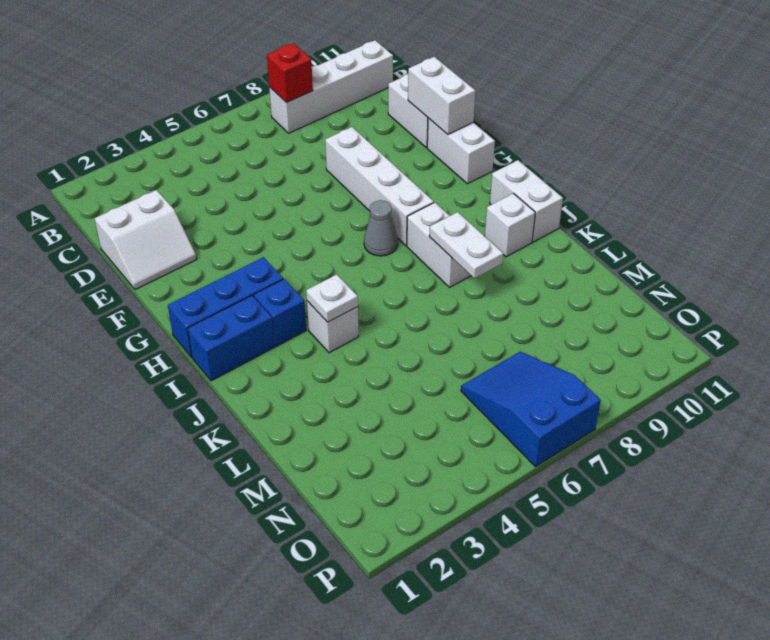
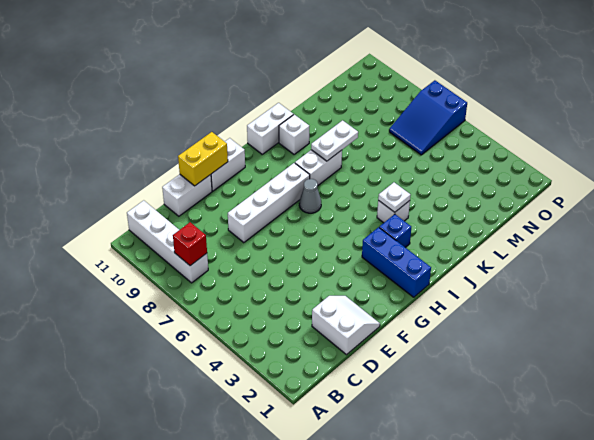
white 1x2 brick [408,57,475,134] -> yellow 1x2 brick [178,132,228,186]
blue 1x2 brick [187,296,275,381] -> none

